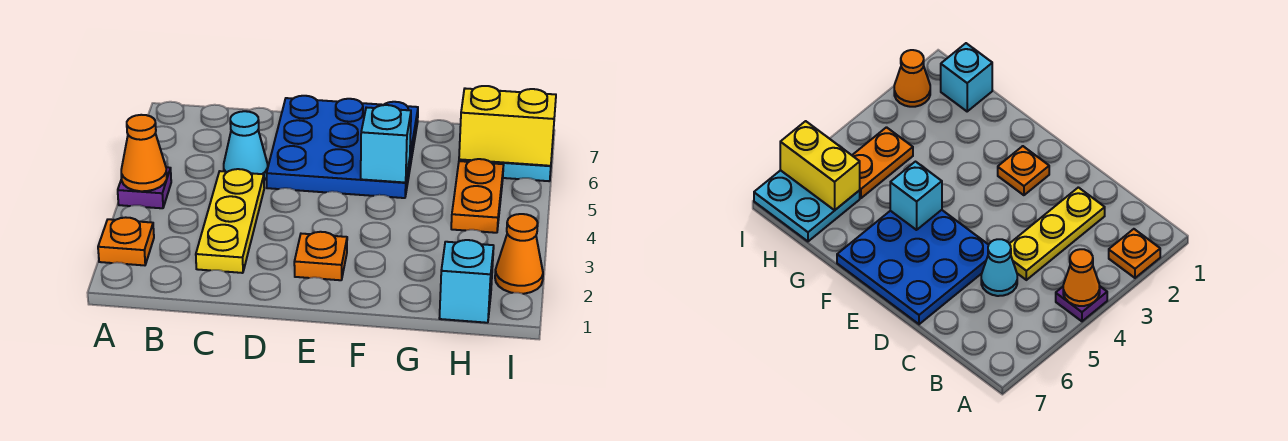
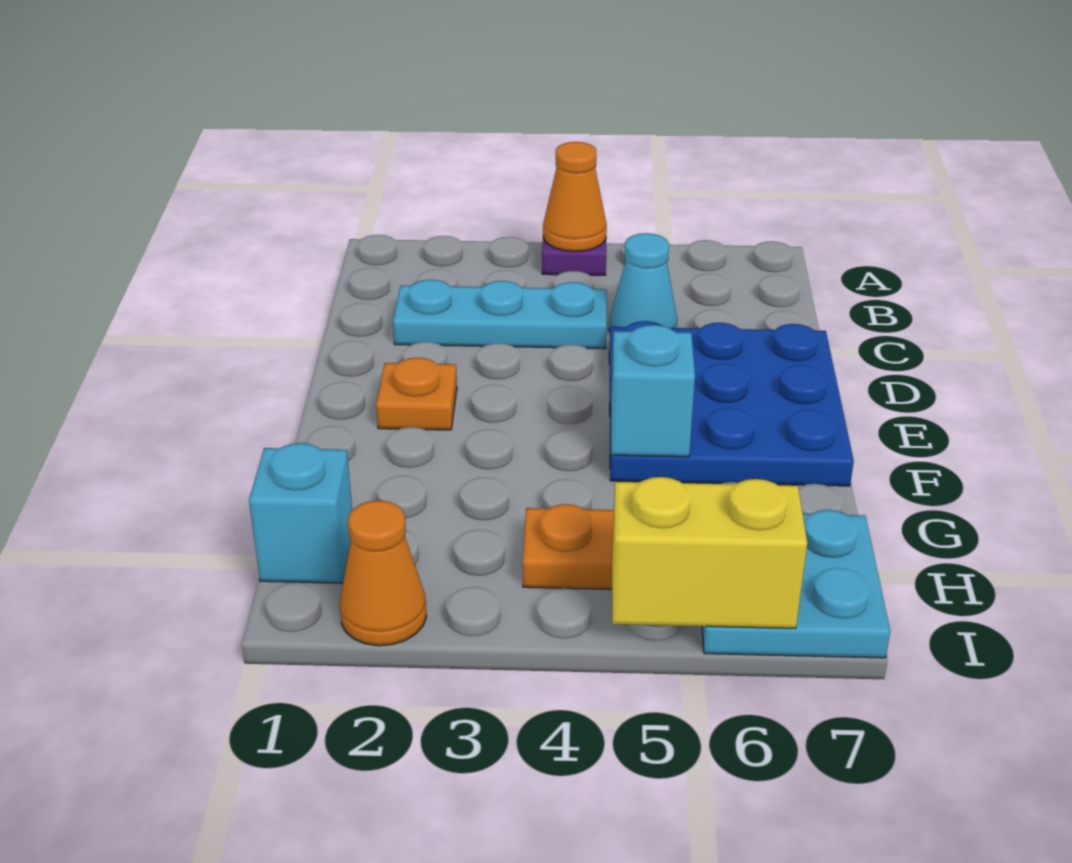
orange 1x1 plate [98,217,154,265] -> none
yellow 1x3 plate [196,169,264,273] -> cyan 1x3 plate [393,280,607,349]
yellow 1x2 brick [459,86,556,166] -> yellow 1x2 brick turned to [612,477,807,628]

